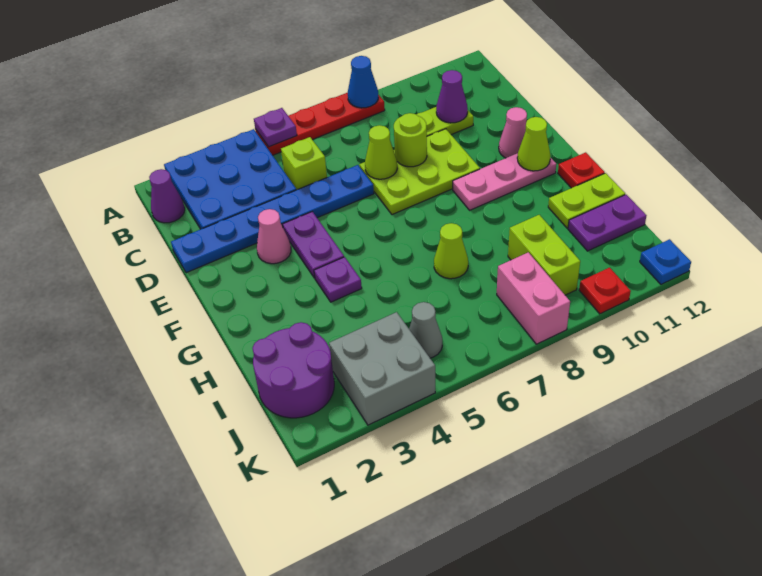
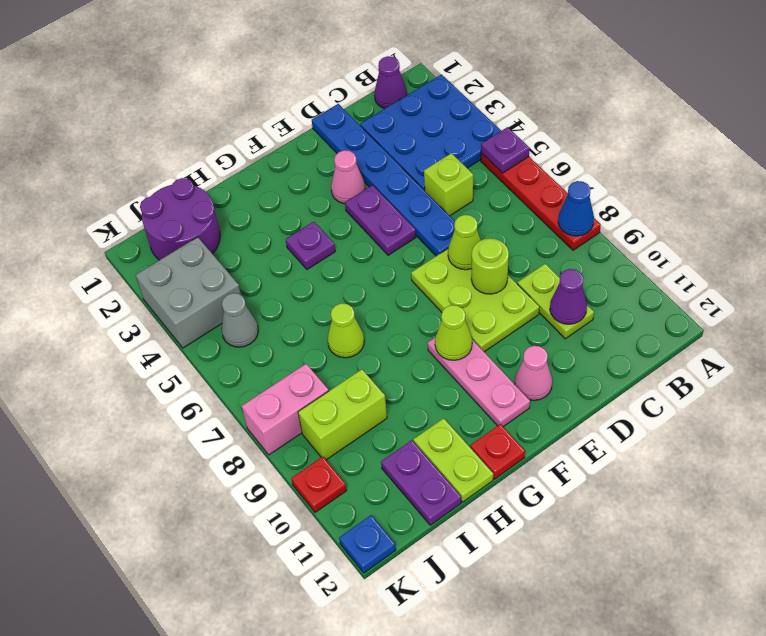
purple 1x2 plate [282,212,344,278] -> purple 1x2 plate turned to [345,185,416,255]
lime 1x1 cone [517,117,551,171] -> lime 1x1 cone moved to [435,305,472,360]

